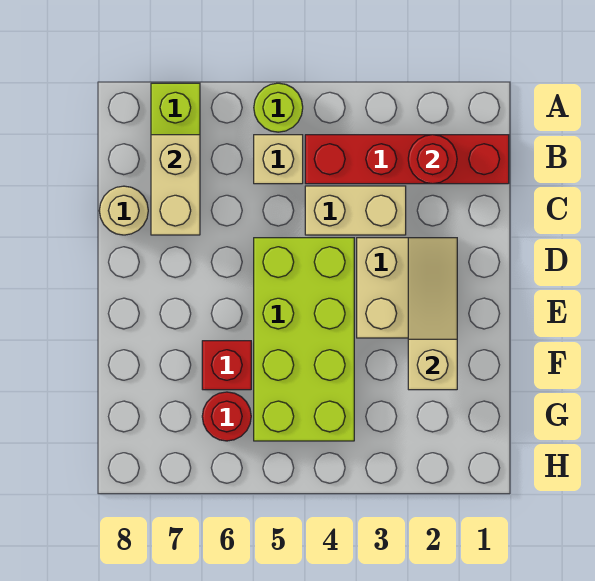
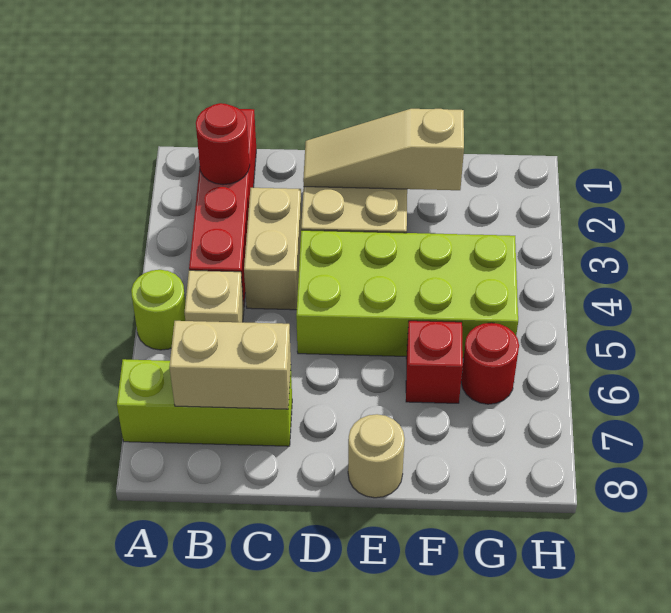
tan 1x1 round brick [99,186,148,235] -> tan 1x1 round brick moved to [348,414,405,498]

